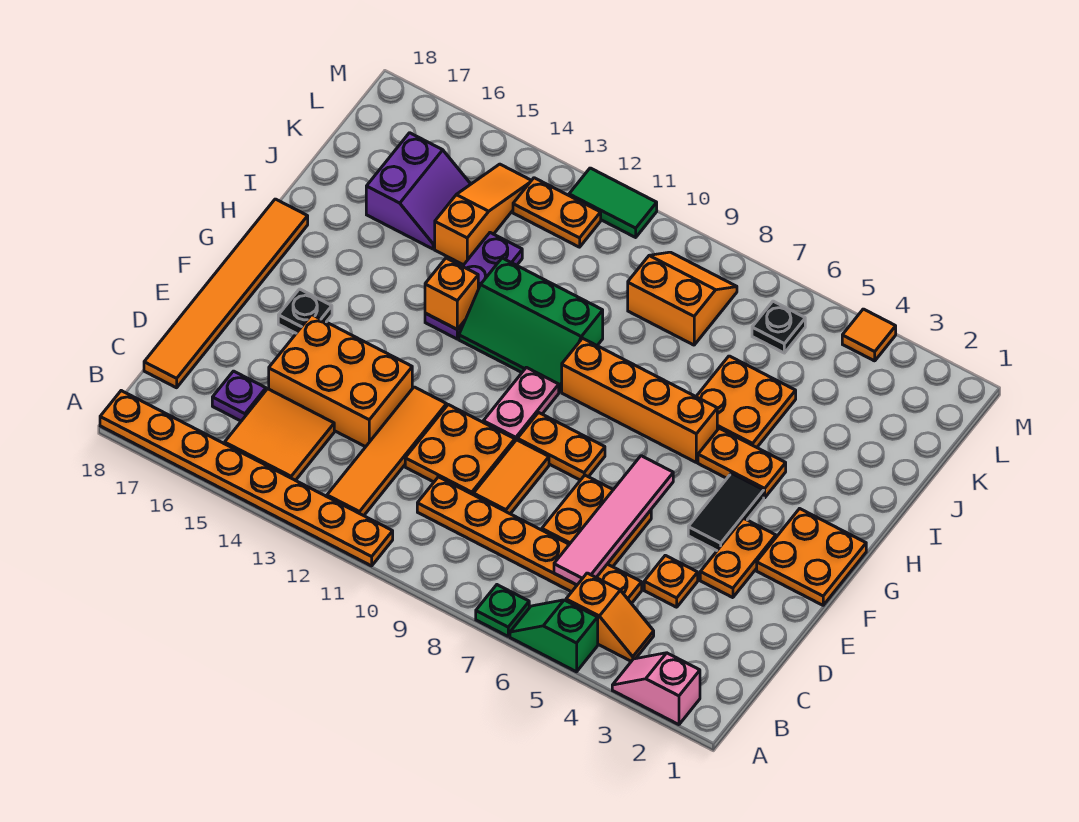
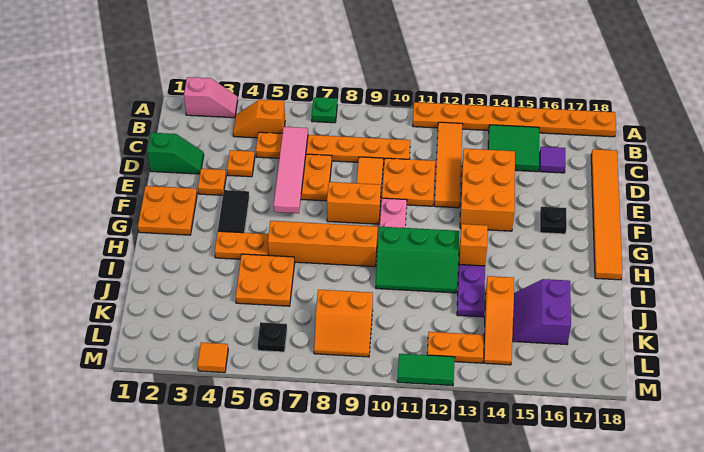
green 1x2 slope [510,600,598,672] -> green 1x2 slope moved to [147,133,204,174]
orange 2x2 tile [225,389,334,481] -> green 2x2 tile [488,125,539,172]
purple 1x1 plate [212,371,266,421] -> purple 1x1 tile [540,147,566,173]
orange 2x3 brick [269,315,412,447] -> orange 2x3 brick turned to [460,149,515,231]
orange 1x2 plate [700,518,776,598] -> orange 1x1 plate [198,169,226,195]
orange 1x2 plate [518,413,605,480] -> orange 1x2 brick [327,182,381,224]
green 2x3 slope [459,258,603,392] -> green 2x3 slope turned to [376,226,460,293]

